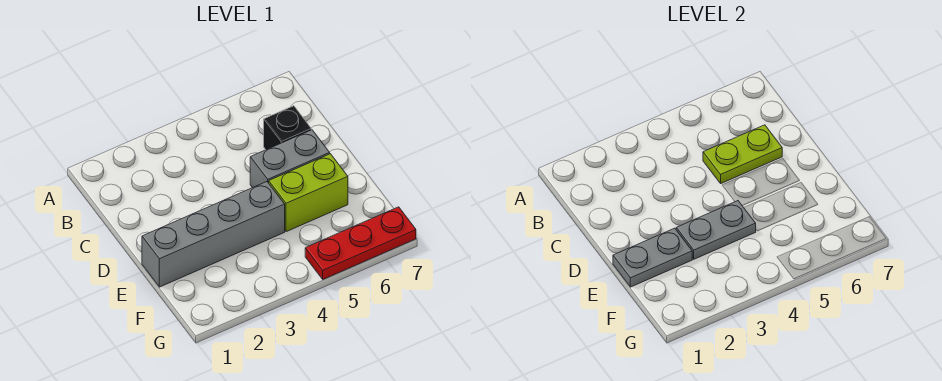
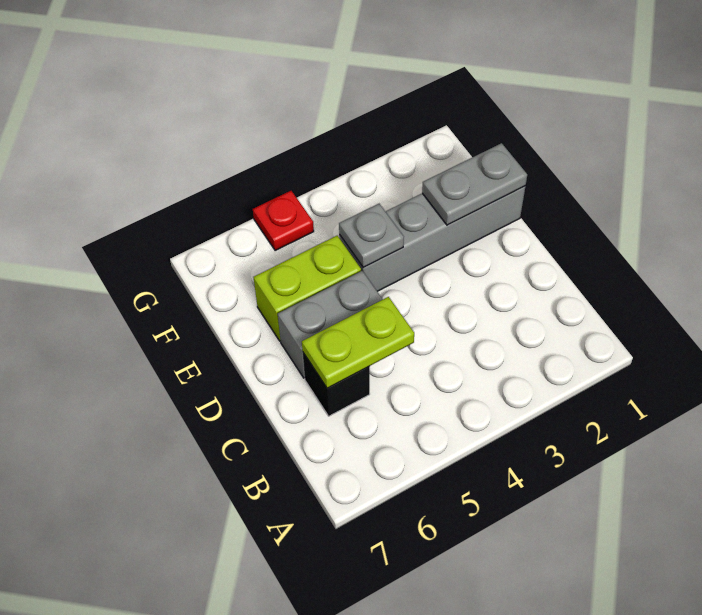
grey 1x2 plate [676,201,756,259] -> grey 1x1 plate [339,204,404,267]
red 1x3 plate [305,207,416,279] -> red 1x1 plate [253,191,314,251]

